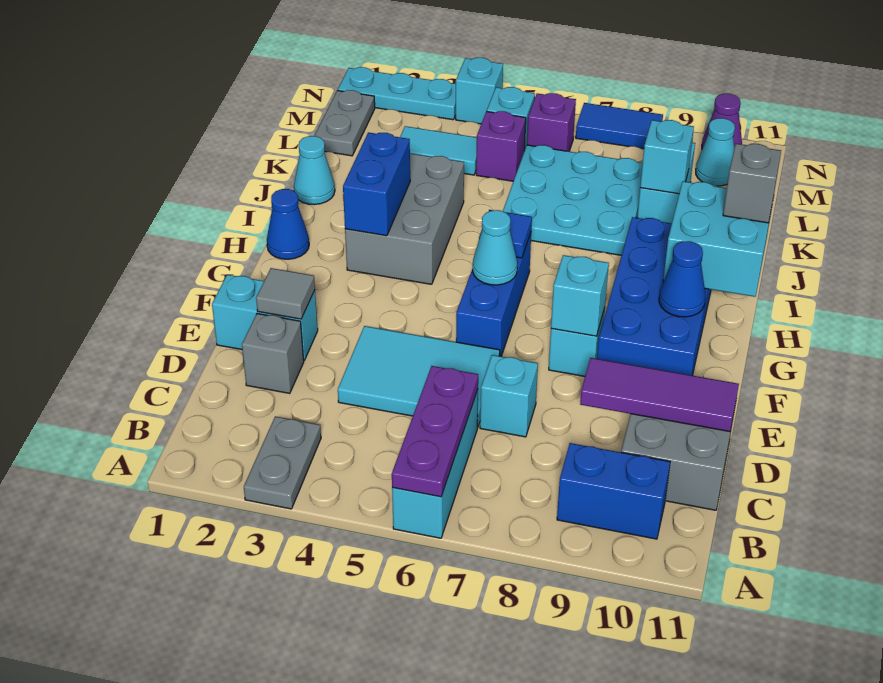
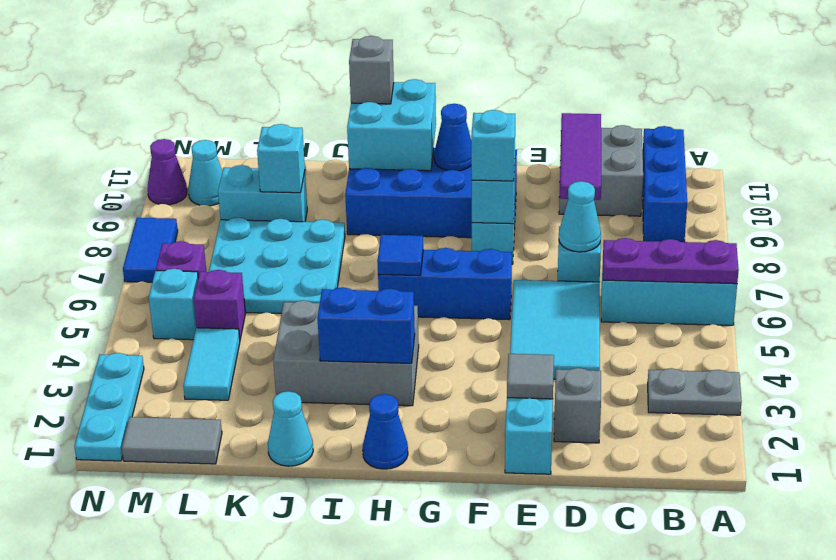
blue 1x2 brick [557,443,670,539] -> blue 1x3 brick [642,126,687,242]
cyan 1x1 cone [473,210,517,285] -> cyan 1x1 cone moved to [559,181,601,252]
grey 1x2 plate [314,90,375,156] -> grey 1x2 tile [122,417,222,464]
cyan 1x1 brick [456,58,503,124] -> cyan 1x1 brick moved to [471,110,515,181]

